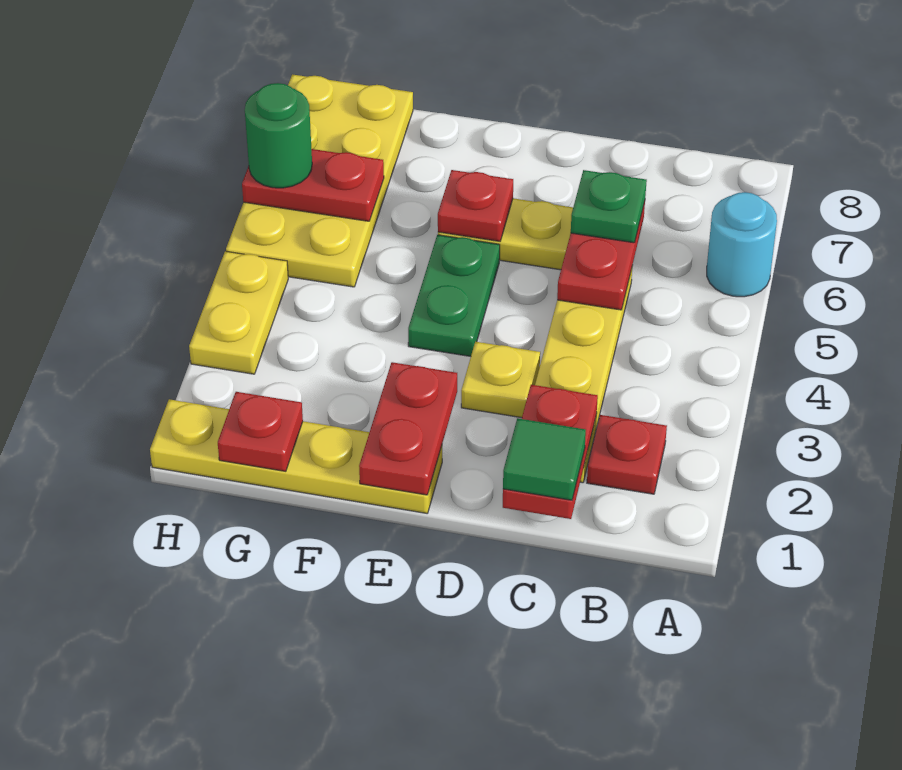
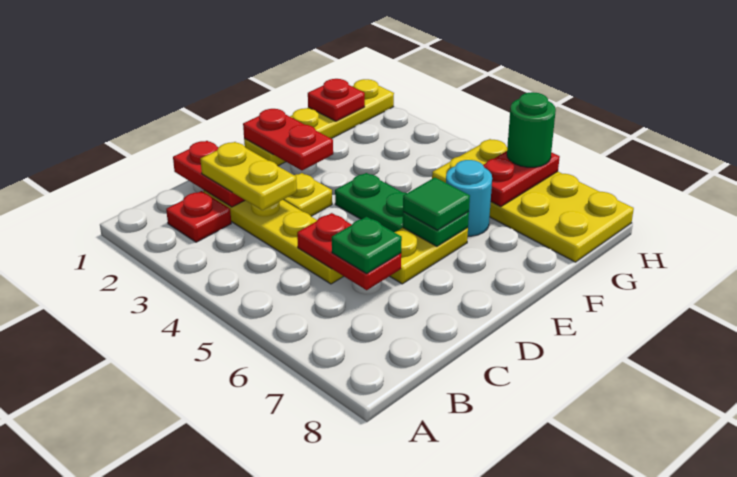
cyan 1x1 round brick [707,192,777,297] -> cyan 1x1 round brick moved to [446,160,492,236]
green 1x1 tile [503,418,586,500] -> green 1x1 tile moved to [403,177,470,230]
red 1x1 plate [438,170,513,241] -> green 1x1 plate [403,212,469,246]
yellow 1x2 plate [189,251,288,374] -> yellow 1x2 plate moved to [201,142,297,210]

